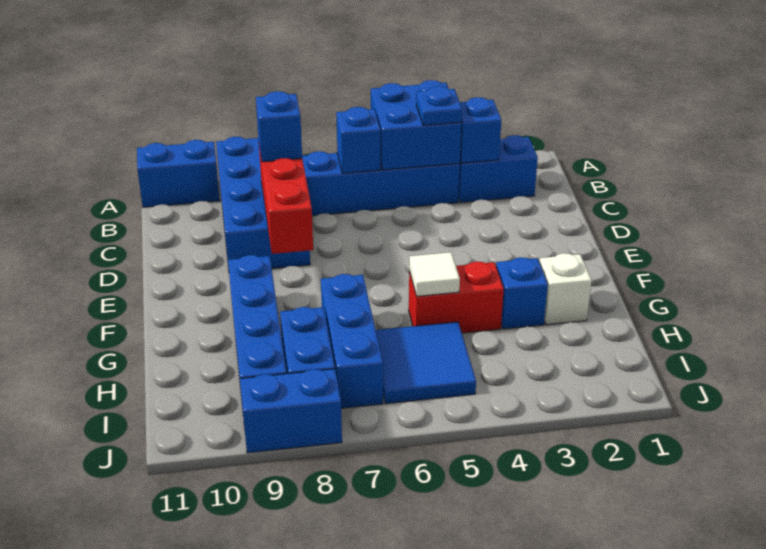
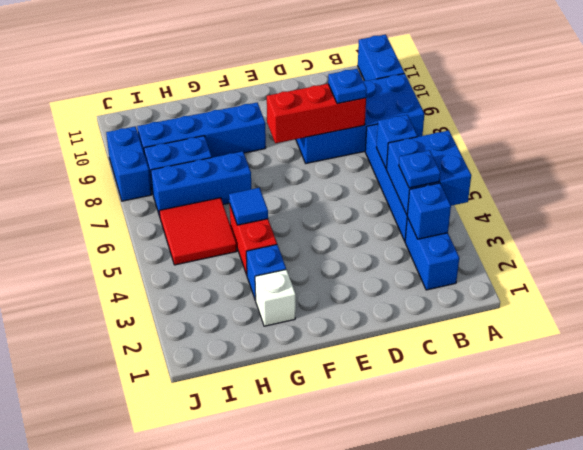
blue 1x1 brick [256,91,302,162] -> blue 1x1 plate [328,69,367,104]
white 1x1 tile [409,252,460,296] -> blue 1x1 tile [229,188,268,225]
blue 2x2 tile [376,322,476,404] -> red 2x2 tile [159,198,237,265]

